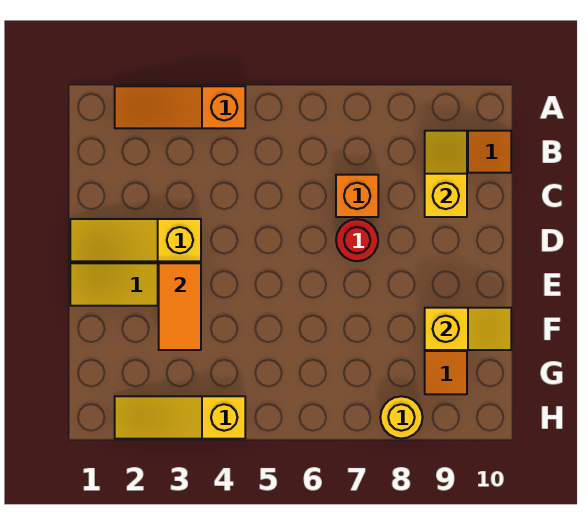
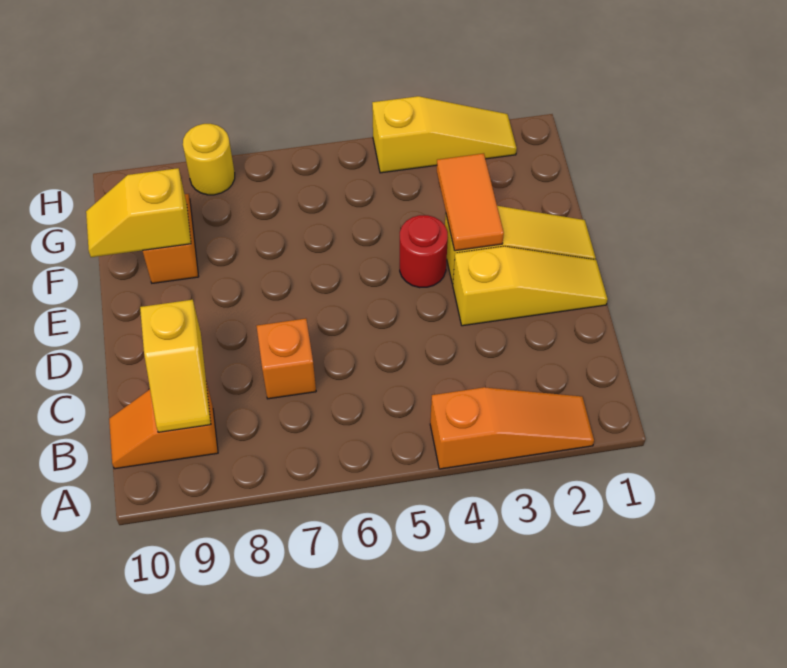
red 1x1 round brick [336,219,378,261] -> red 1x1 round brick moved to [400,215,448,288]

